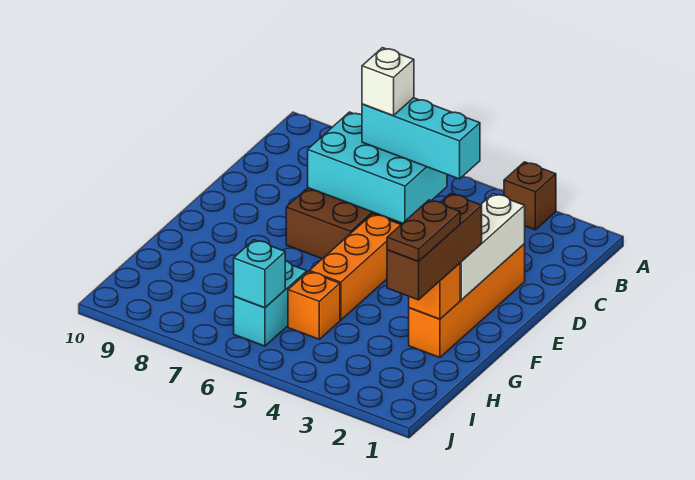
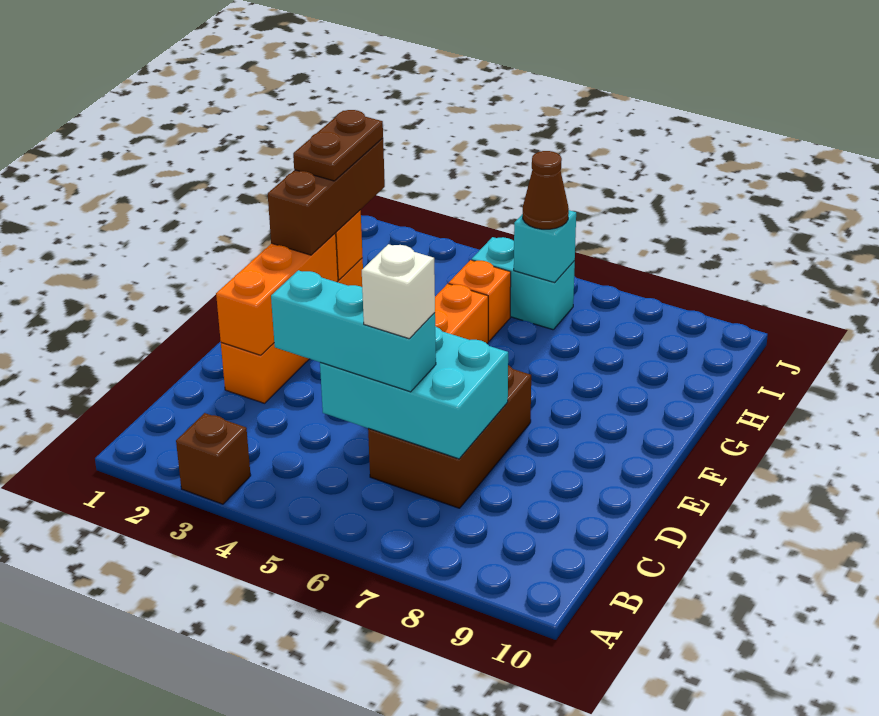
white 1x3 brick [460,194,525,300] -> orange 1x3 brick [216,233,338,355]
cyan 1x2 brick [234,261,307,346] -> cyan 1x2 brick turned to [472,237,575,330]
none -> brown 1x1 cone [523,151,569,229]

